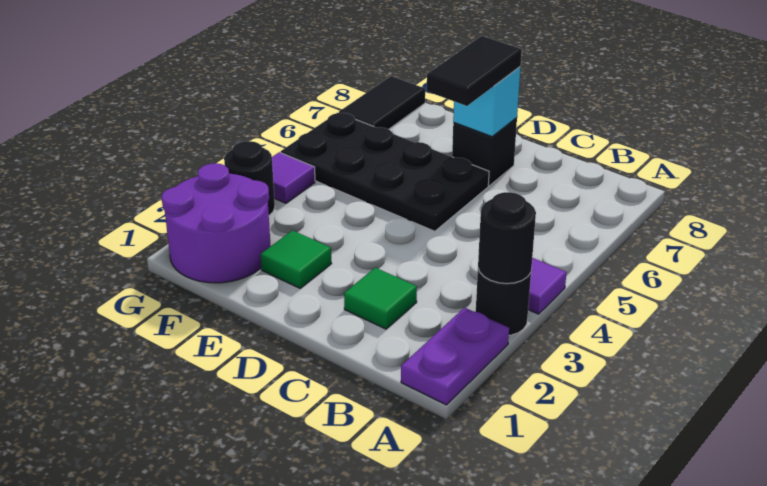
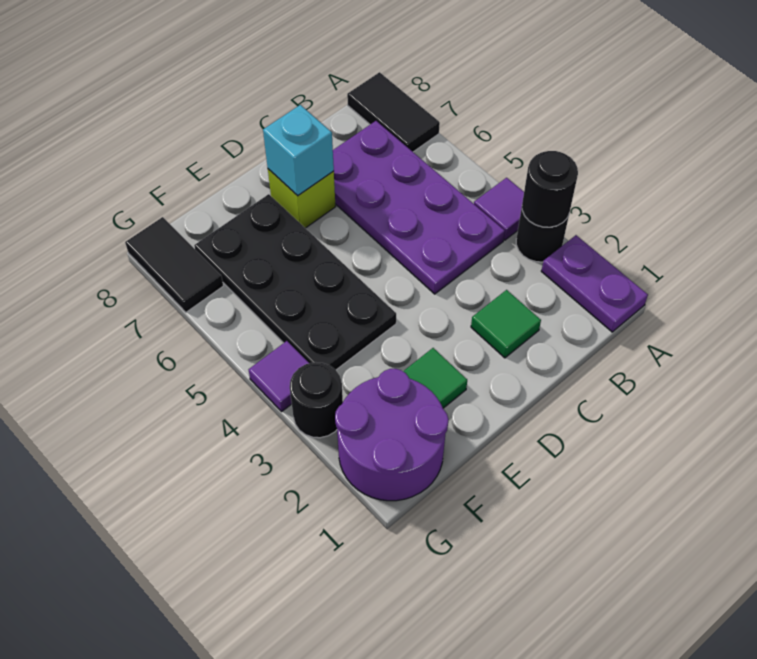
none -> purple 2x4 plate [333,121,505,294]
black 2x4 plate [281,113,489,231] -> black 2x4 plate turned to [194,194,396,370]
black 1x2 tile [427,36,522,106] -> black 1x2 tile moved to [347,72,440,152]
black 1x1 brick [452,118,517,186] -> lime 1x1 brick [268,169,336,228]

